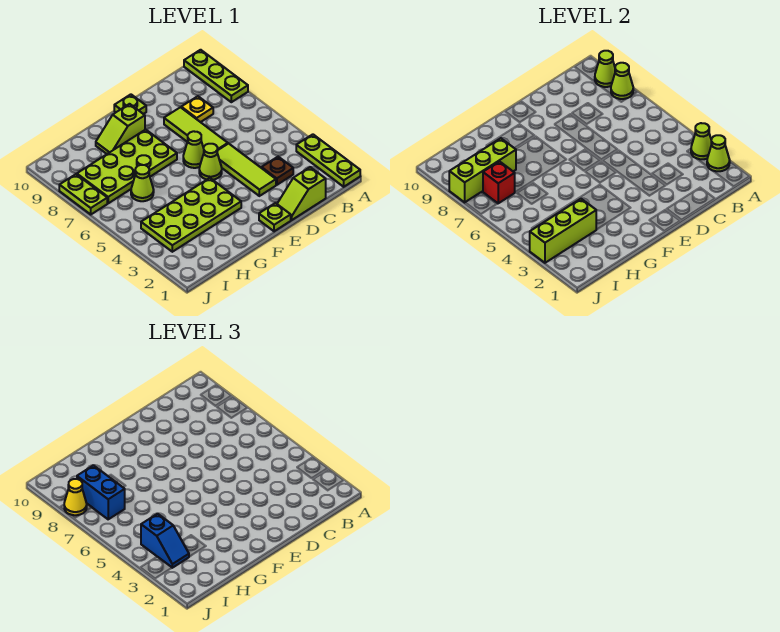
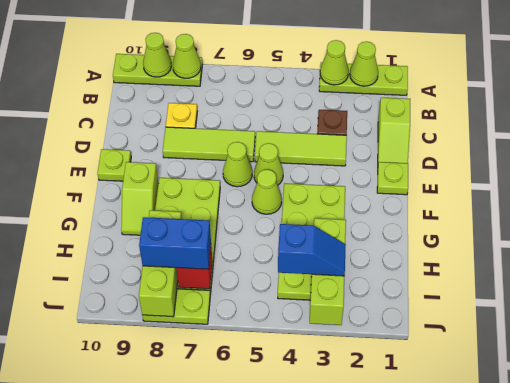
lime 1x1 cone [131,165,154,201] -> lime 1x1 cone moved to [252,169,282,214]
yellow 1x1 cone [64,479,87,515] -> none

